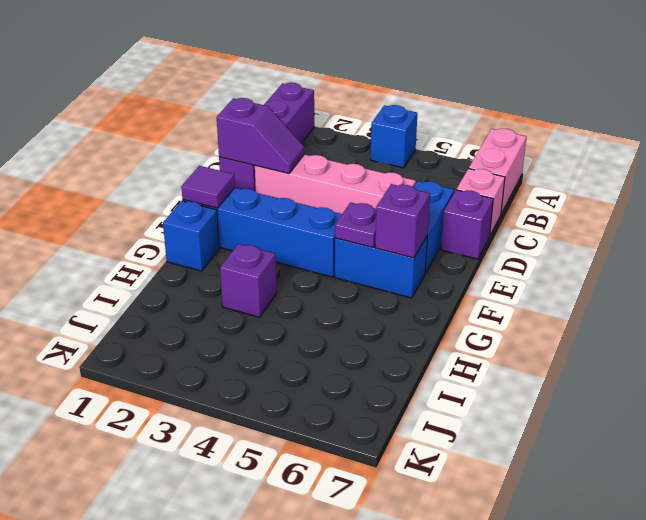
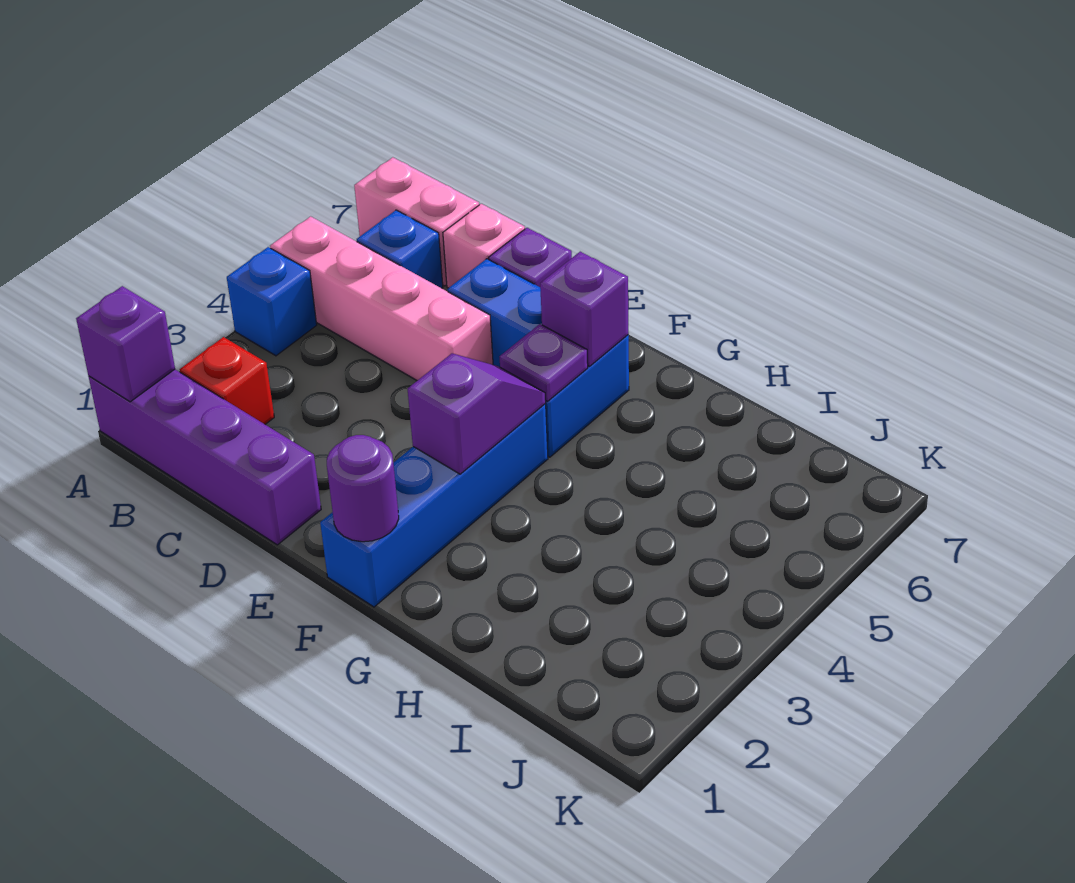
none -> red 1x1 brick [180,337,274,424]
purple 1x2 slope [217,98,304,174] -> purple 1x2 slope moved to [408,354,546,474]
pink 1x4 brick [255,154,416,214] -> pink 1x4 brick turned to [270,216,493,381]
purple 1x1 tile [181,166,235,208] -> purple 1x1 round brick [327,435,399,542]
blue 1x1 brick [163,201,219,271] -> blue 1x1 brick moved to [357,210,443,288]
purple 1x1 brick [220,244,277,317] -> purple 1x1 brick moved to [76,286,175,402]

